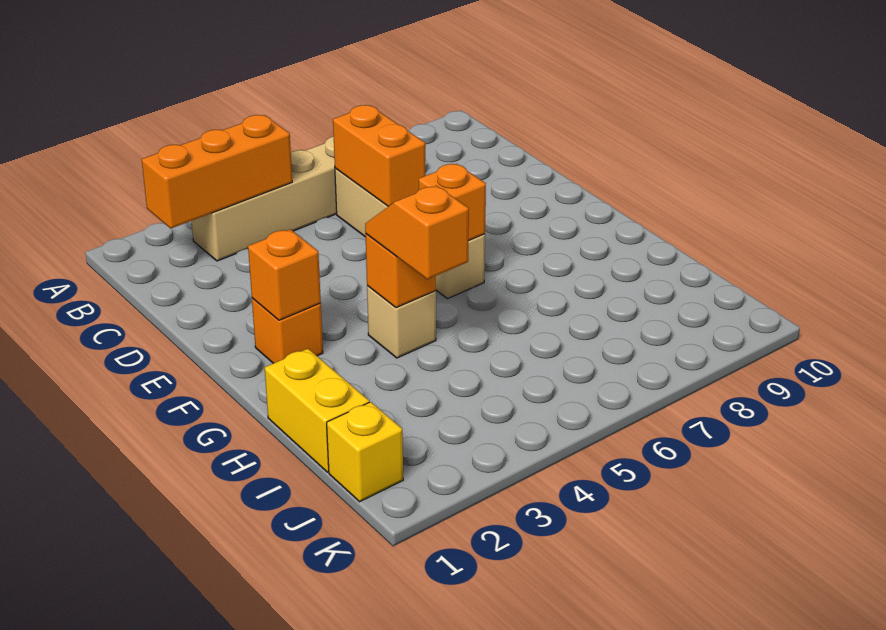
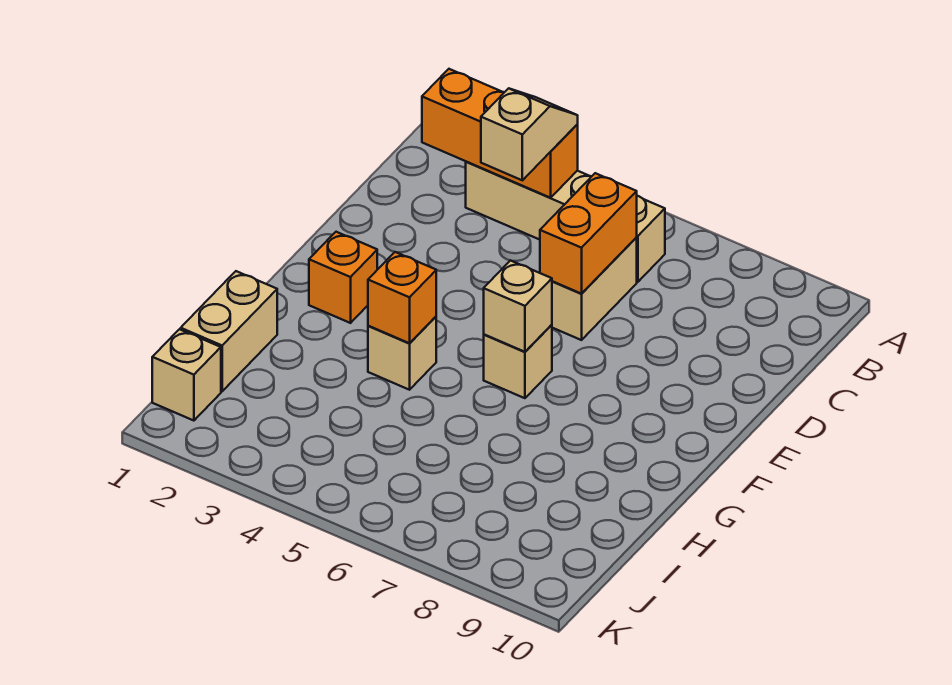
none -> tan 1x2 slope [481,88,578,180]
orange 1x1 brick [248,229,321,320] -> none
orange 1x1 brick [419,164,486,241] -> tan 1x1 brick [484,260,552,352]
orange 1x2 slope [365,186,469,279] -> none
yellow 1x2 brick [265,349,369,472] -> tan 1x2 brick [181,271,277,391]
yellow 1x1 brick [327,402,403,502] -> tan 1x1 brick [152,329,221,421]

